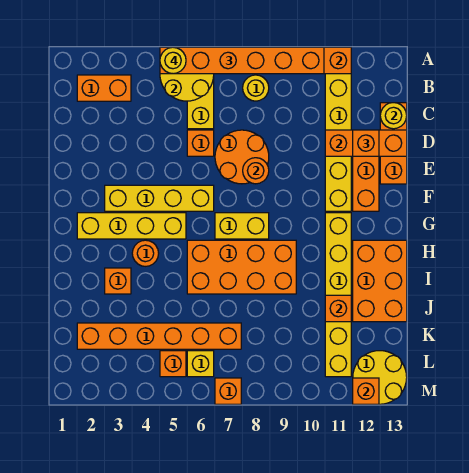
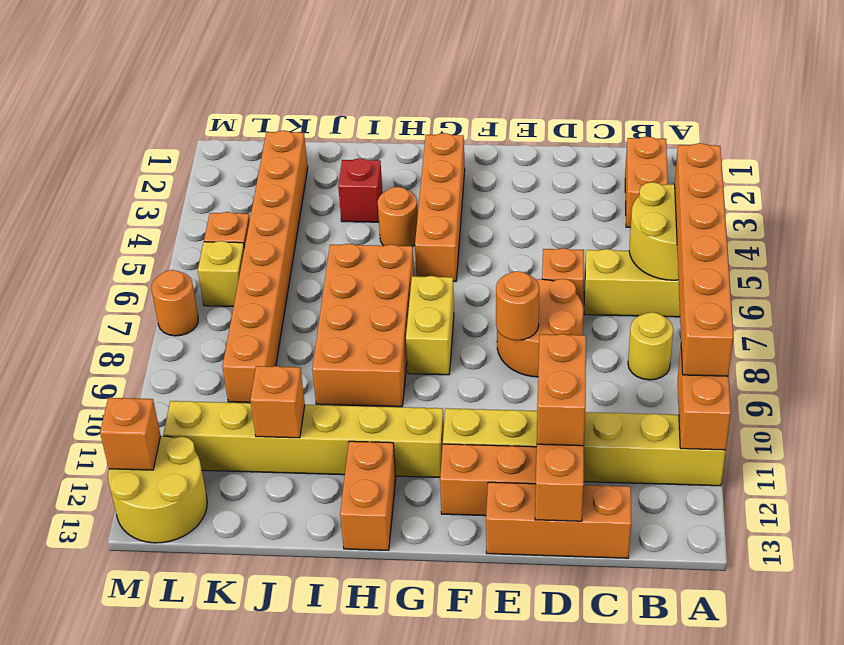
yellow 1x1 round brick [160,47,186,74] -> none
yellow 1x1 round brick [380,103,407,129] -> none
orange 1x1 brick [353,130,379,156] -> orange 1x2 brick [537,334,586,446]
yellow 1x4 brick [105,185,214,211] -> none
yellow 1x4 brick [77,213,186,239] -> orange 1x4 brick [415,133,465,282]
orange 2x3 brick [353,240,407,322] -> orange 1x2 brick [340,441,396,550]
orange 1x1 brick [105,268,131,294] -> red 1x1 brick [338,158,383,222]
orange 1x6 brick [77,323,241,349] -> orange 1x8 brick [222,130,308,403]
orange 1x1 brick [215,378,241,404] -> orange 1x1 round brick [151,270,198,336]

